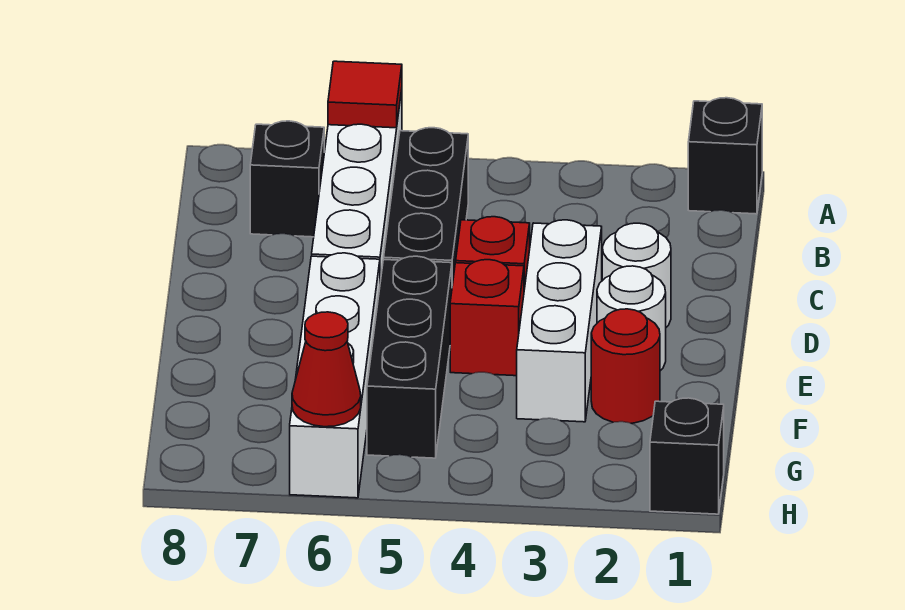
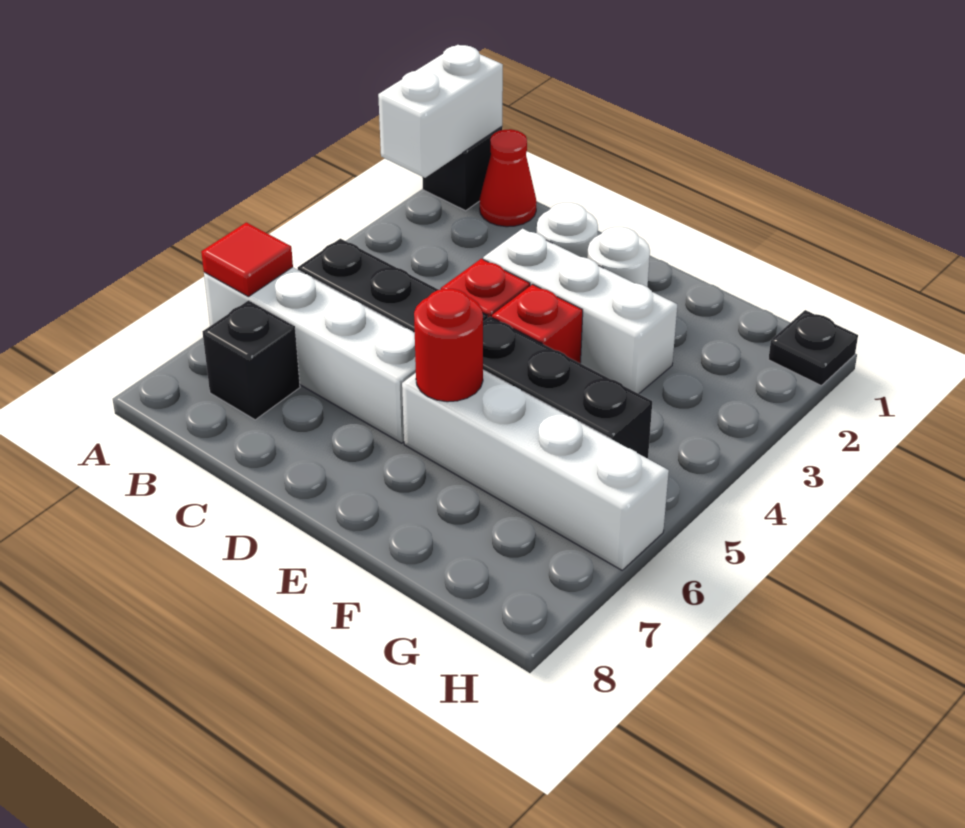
none -> white 1x2 brick [378,45,503,178]
red 1x1 round brick [591,309,660,423] -> red 1x1 round brick moved to [414,289,483,402]
black 1x1 brick [650,398,724,514] -> black 1x1 plate [768,310,858,385]
red 1x1 cone [292,312,361,427] -> red 1x1 cone moved to [480,129,537,227]

